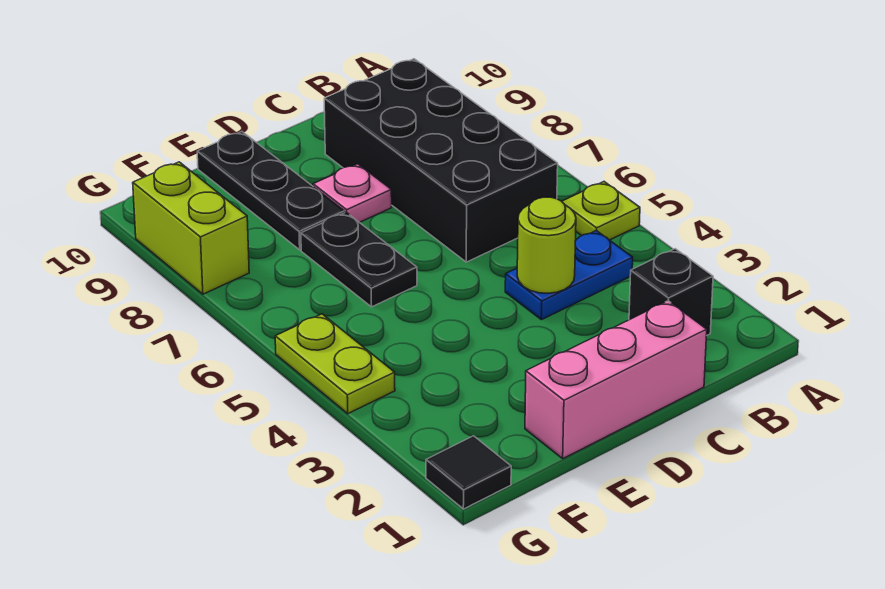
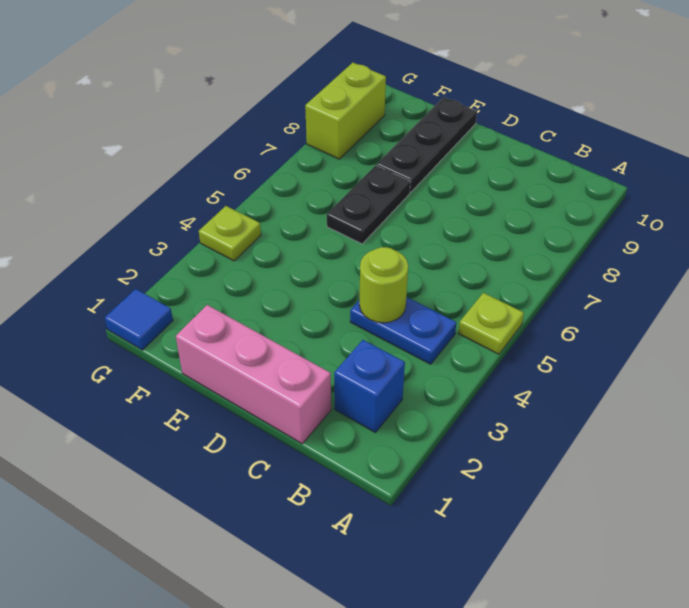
black 1x1 brick [629,249,713,336] -> blue 1x1 brick [334,340,405,433]
black 2x4 brick [324,59,558,262] -> none
pink 1x1 plate [313,164,392,223] -> none
black 1x1 tile [426,436,511,509] -> blue 1x1 tile [105,289,173,350]
lime 1x2 plate [275,314,395,414] -> lime 1x1 plate [199,206,261,261]

